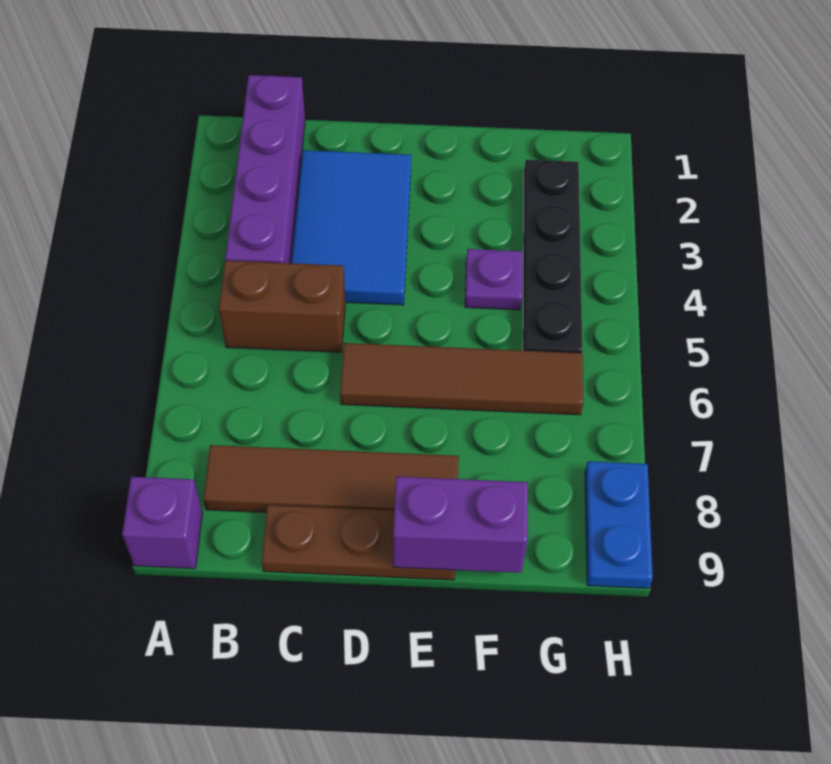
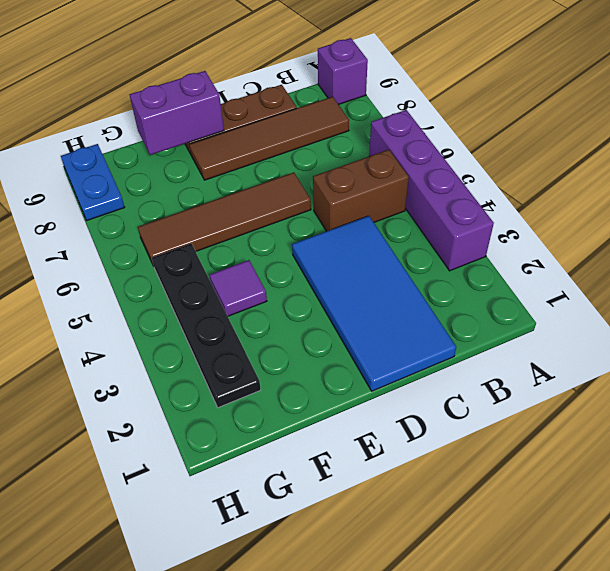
purple 1x4 brick [225,75,305,263] -> purple 1x4 brick moved to [369,110,494,271]
blue 2x3 tile [291,150,411,305] -> blue 2x4 tile [292,216,456,391]
purple 1x1 plate [465,249,522,310] -> purple 1x1 tile [210,260,267,316]

